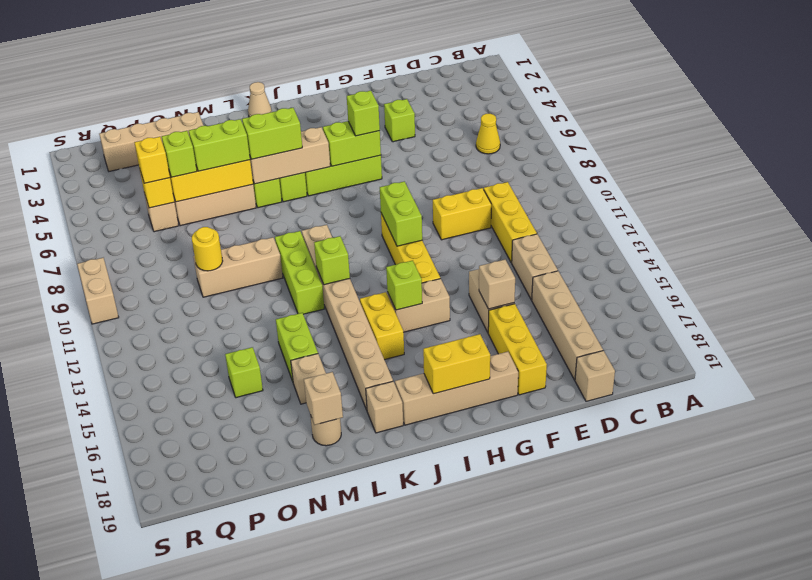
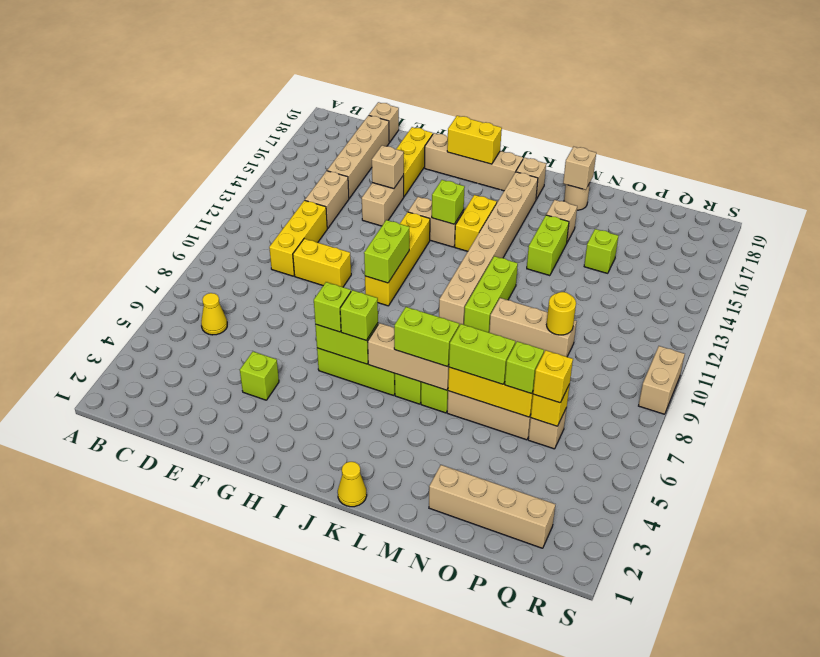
tan 1x1 cone [248,82,272,117] -> yellow 1x1 cone [338,462,367,507]
lime 1x1 brick [314,236,350,285] -> lime 1x1 brick moved to [340,290,378,341]

